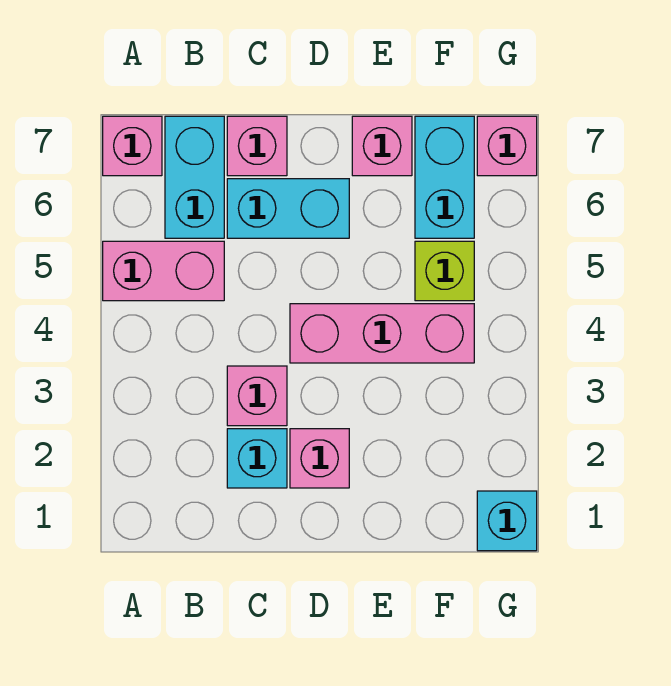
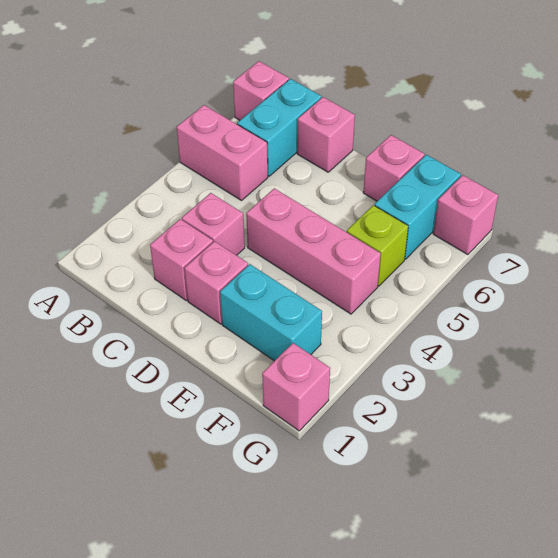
cyan 1x1 brick [227,429,287,488] -> pink 1x1 brick [150,219,213,300]
cyan 1x2 brick [227,179,349,238] -> cyan 1x2 brick moved to [220,264,322,361]
cyan 1x1 brick [477,491,537,551] -> pink 1x1 brick [262,343,330,431]

